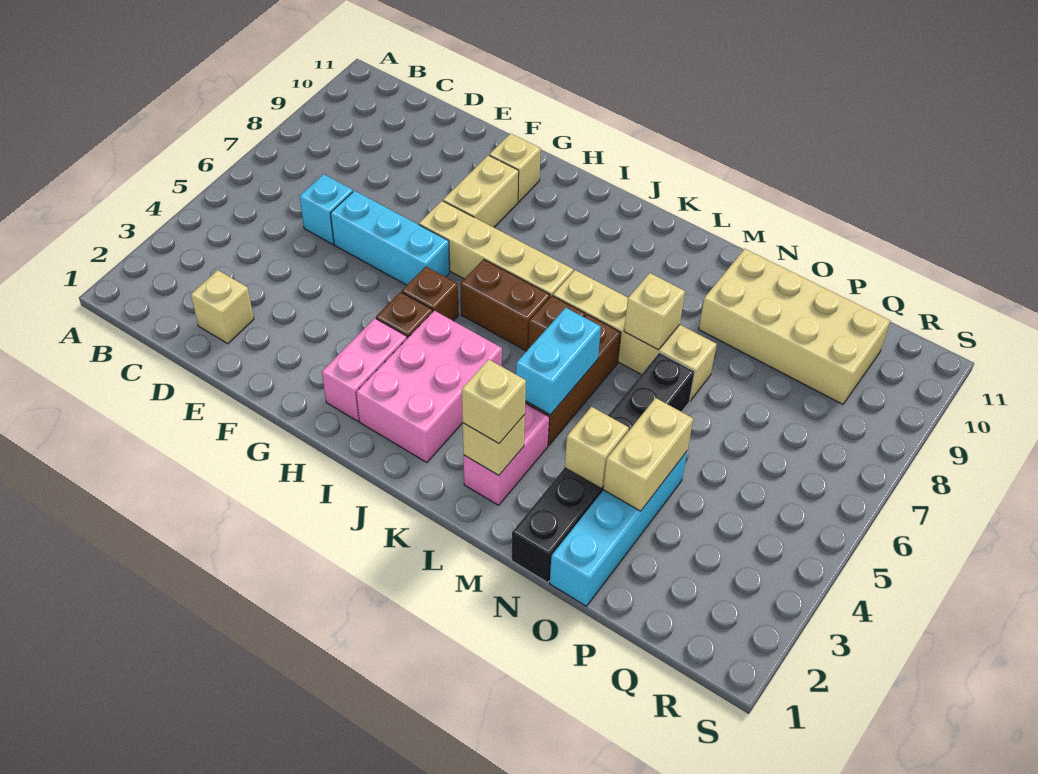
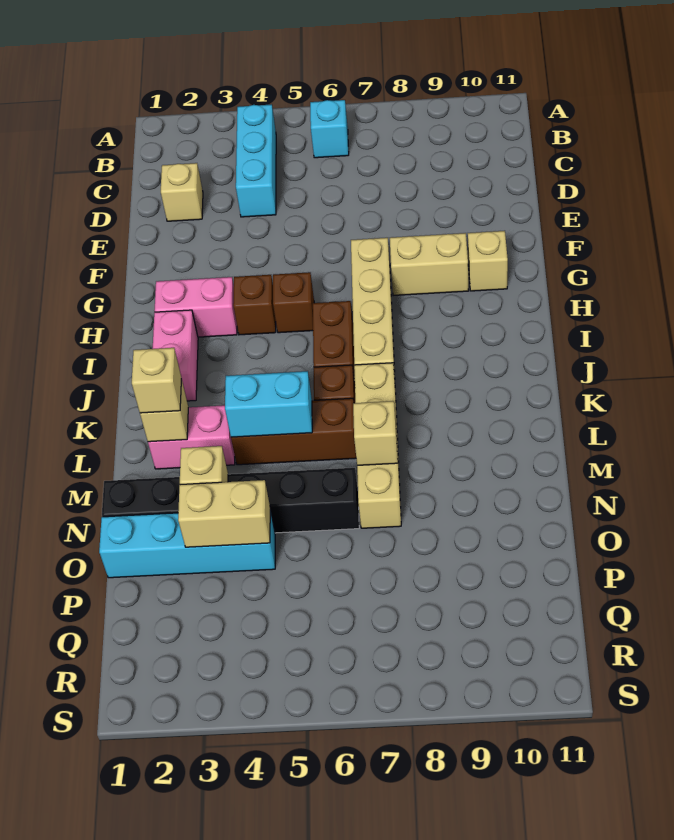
cyan 1x1 brick [299,174,353,244] -> cyan 1x1 brick moved to [310,100,349,158]
cyan 1x3 brick [330,191,450,285] -> cyan 1x3 brick moved to [236,104,276,217]
pink 2x3 brick [356,311,502,462] -> pink 1x2 brick [153,310,198,401]
tan 2x4 brick [699,249,890,404] -> none

